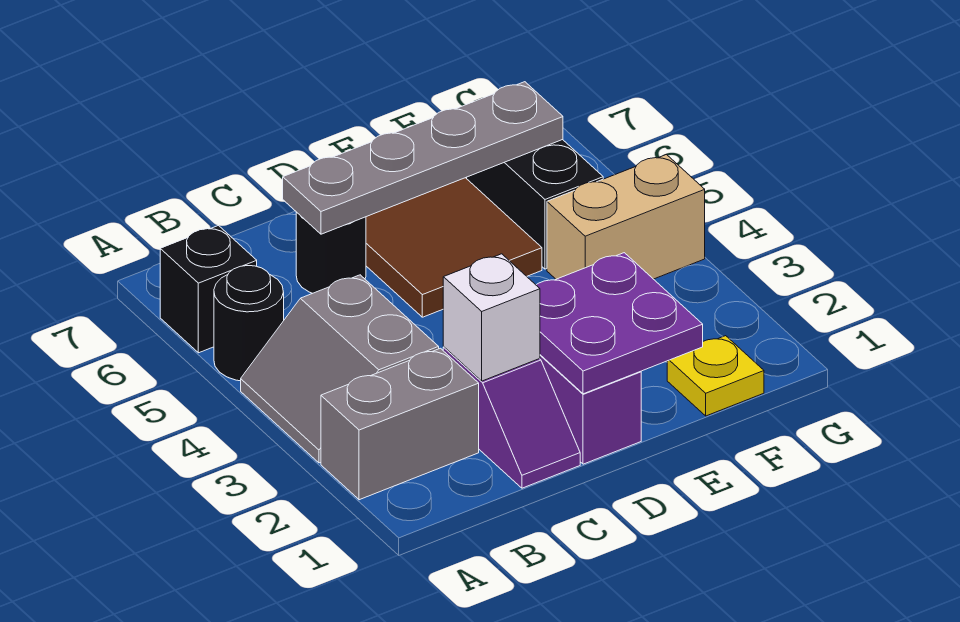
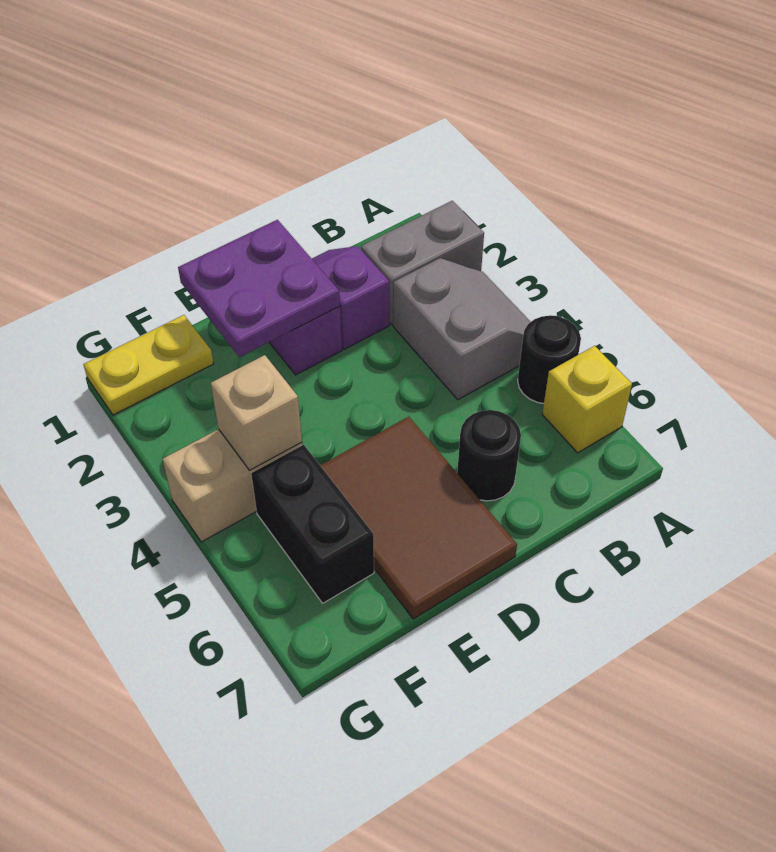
black 1x1 brick [160,226,257,353] -> yellow 1x1 brick [542,346,632,453]
white 1x1 brick [443,254,540,381] -> none
grey 1x4 plate [283,82,563,234] -> none
yellow 1x1 plate [667,336,764,416] -> yellow 1x2 plate [83,315,214,415]
none -> tan 1x1 brick [211,355,302,470]

